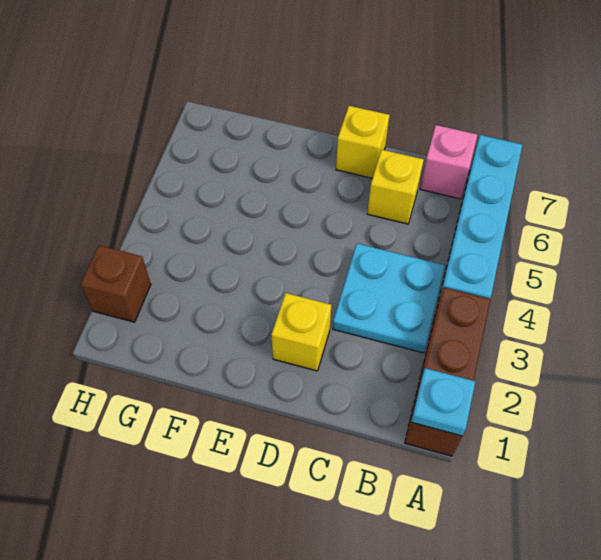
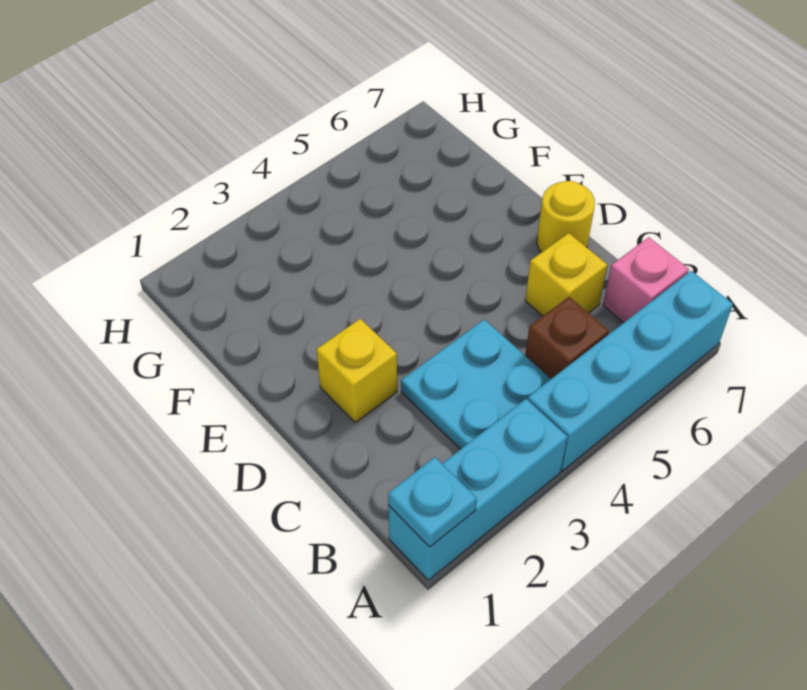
brown 1x3 brick [405,287,491,456] -> cyan 1x3 brick [388,399,568,580]
yellow 1x1 brick [336,106,390,178] -> yellow 1x1 round brick [537,181,595,252]
brown 1x1 brick [81,245,151,322] -> brown 1x1 brick moved to [525,297,609,379]

